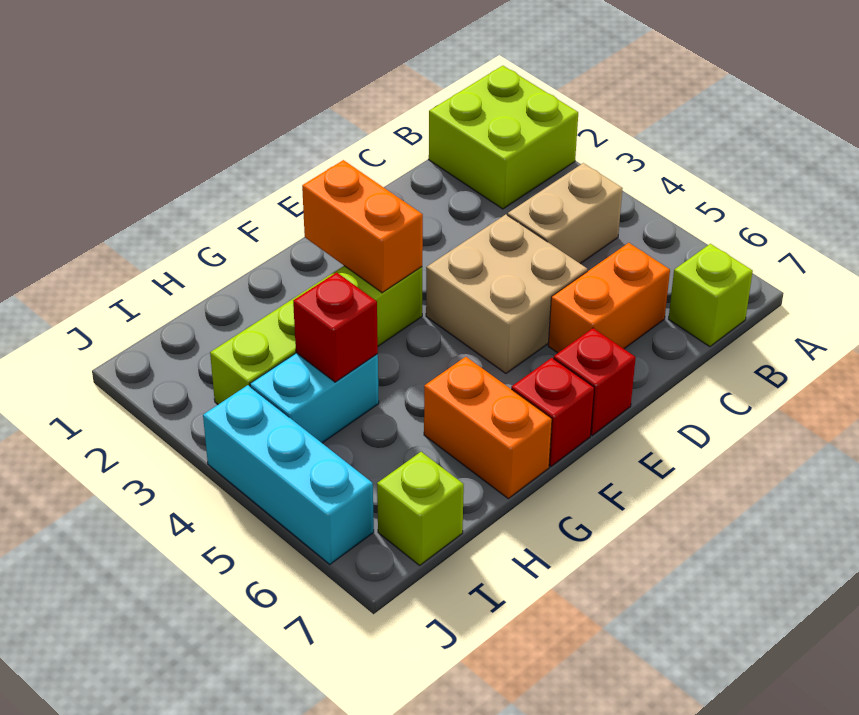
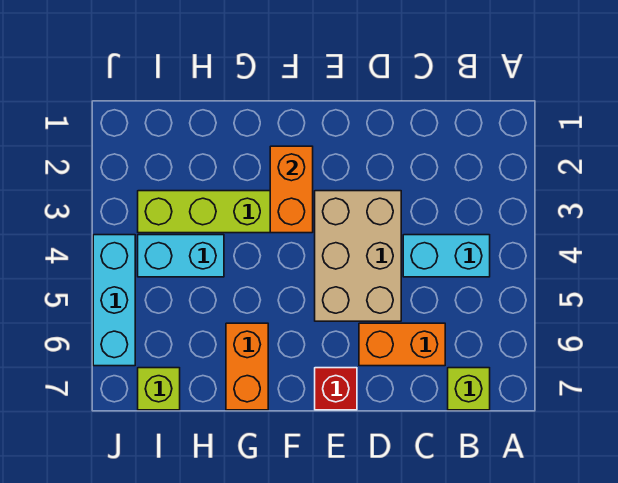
lime 2x2 brick [429,66,578,209] -> none
tan 1x2 brick [508,163,623,264] -> cyan 1x2 brick [403,235,490,277]
tan 2x2 brick [426,214,588,373] -> tan 2x3 brick [315,191,401,321]
red 1x1 brick [511,358,594,467] -> none
red 1x1 brick [293,272,378,382] -> none

